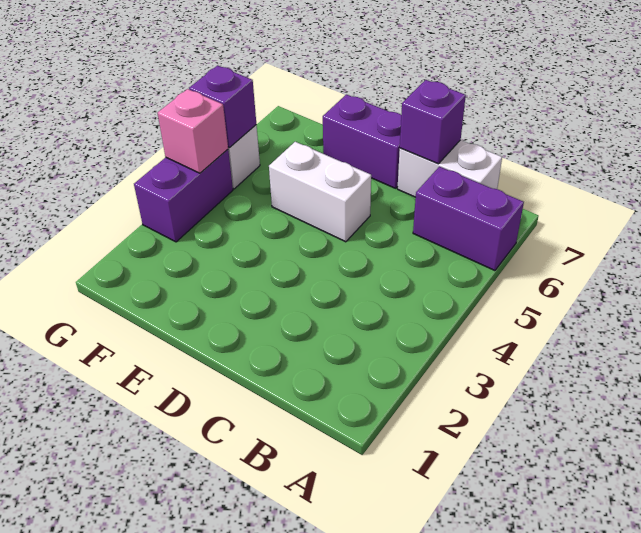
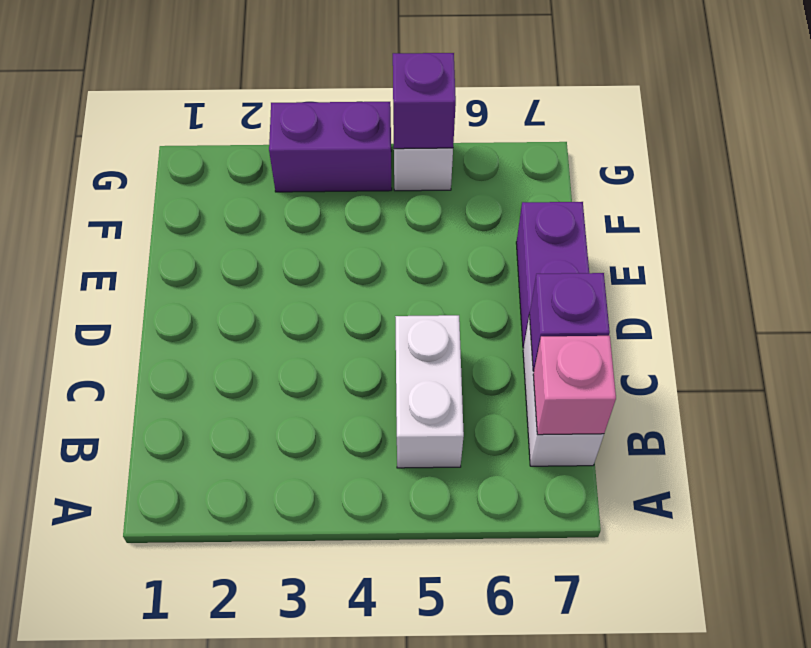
purple 1x2 brick [413,167,524,271] -> none
white 1x2 brick [269,142,371,242] -> white 1x2 brick moved to [395,315,464,468]
pink 1x1 brick [158,89,228,173] -> pink 1x1 brick moved to [533,336,616,435]

